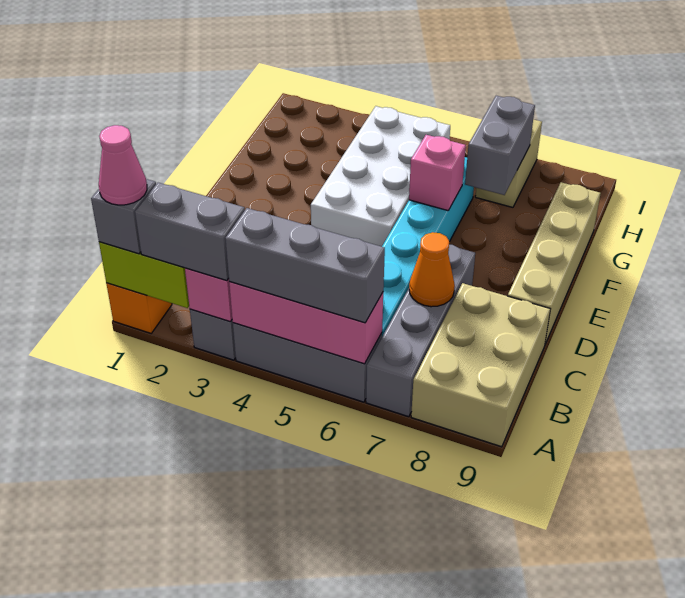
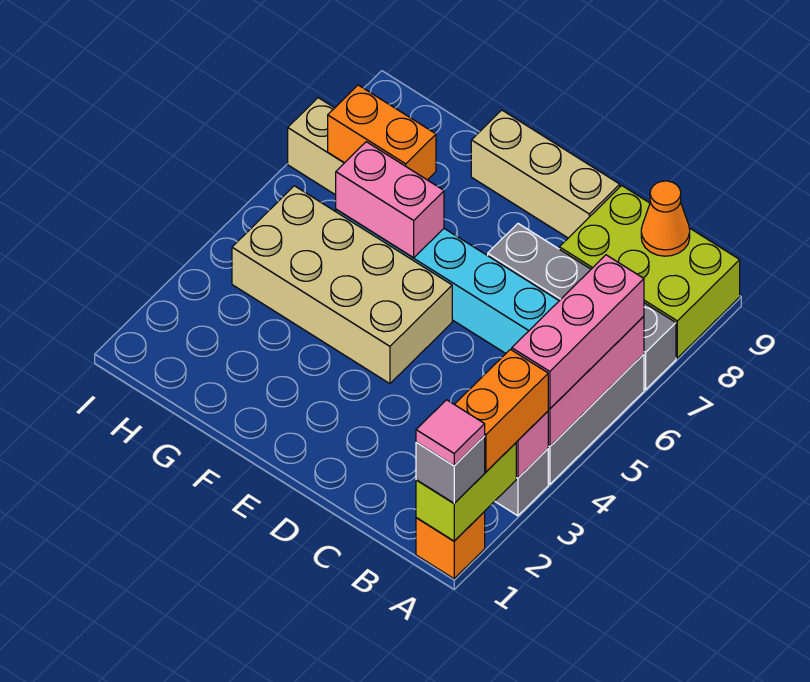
pink 1x1 cone [99,125,147,205] -> pink 1x1 tile [416,400,485,465]
grey 1x2 brick [135,183,245,281] -> orange 1x2 brick [454,349,548,472]
grey 1x3 brick [225,208,385,323] -> pink 1x3 brick [512,255,644,409]
tan 2x3 brick [411,283,550,447] -> lime 2x3 brick [559,186,740,358]
orange 1x1 cone [409,232,455,307] -> orange 1x1 cone moved to [641,181,690,256]
tan 1x4 brick [508,182,601,344] -> tan 1x3 brick [471,110,620,238]
white 2x4 brick [311,106,450,247] -> tan 2x4 brick [232,186,452,384]
pink 1x1 brick [409,135,466,211] -> pink 1x2 brick [336,142,444,258]
grey 1x2 brick [465,96,535,195] -> orange 1x2 brick [328,85,436,180]

